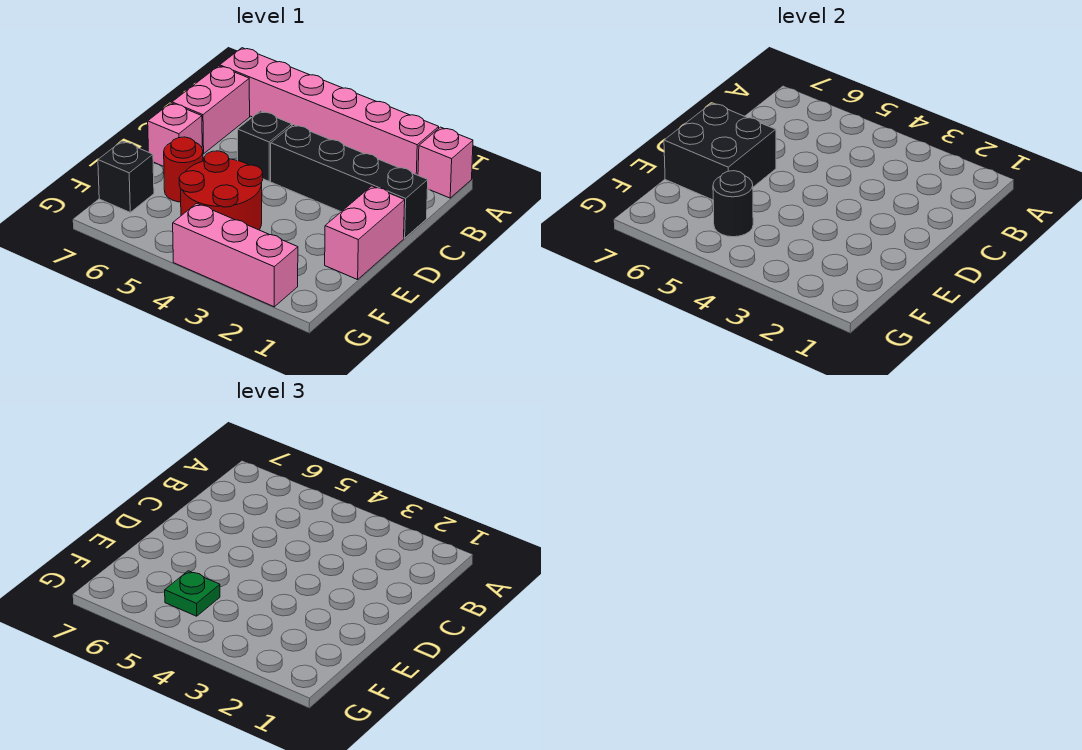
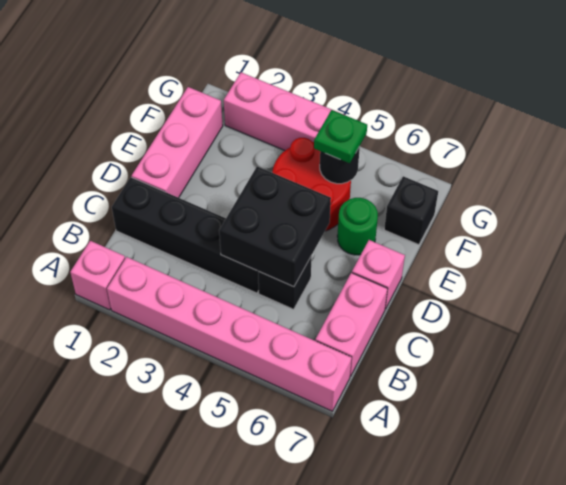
pink 1x2 brick [325,186,405,280] -> pink 1x3 brick [132,87,223,198]
black 2x2 brick [664,103,776,200] -> black 2x2 brick moved to [219,167,331,287]
red 1x1 round brick [164,137,203,202] -> green 1x1 round brick [337,198,378,255]

